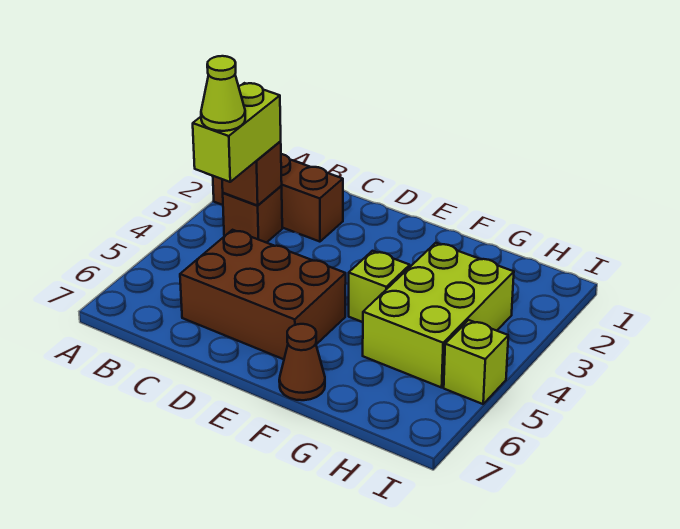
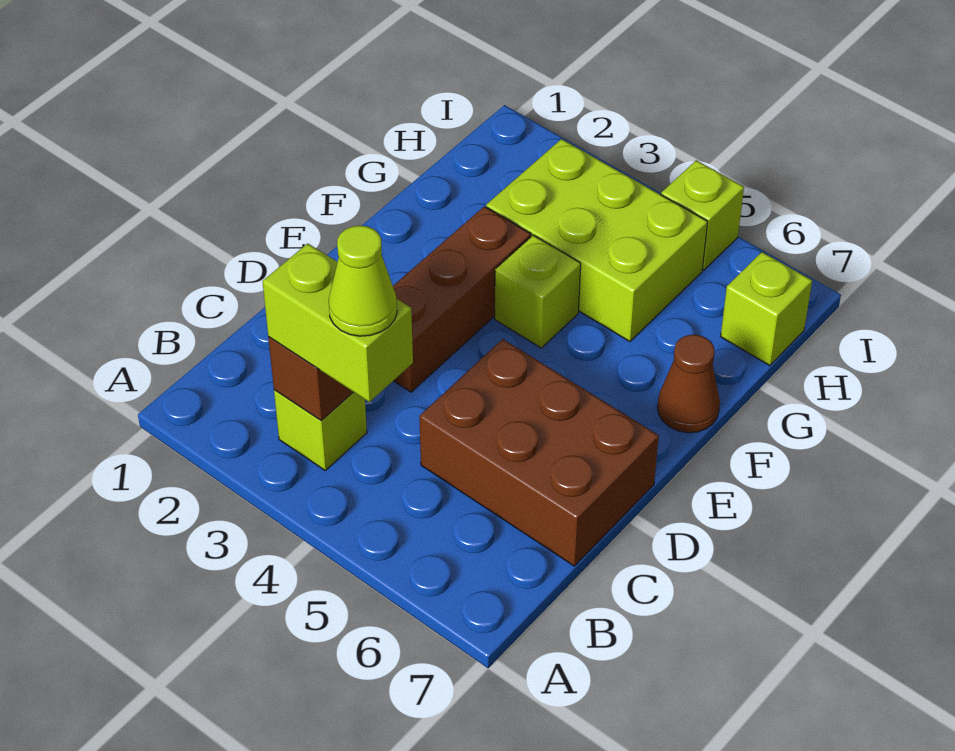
brown 1x3 brick [213,154,343,242] -> brown 1x3 brick moved to [393,206,531,392]
brown 1x1 brick [223,186,282,243] -> lime 1x1 brick [274,390,367,470]
brown 2x3 brick [180,230,346,359] -> brown 2x3 brick turned to [419,339,659,566]
none -> lime 1x1 brick [721,252,812,366]

